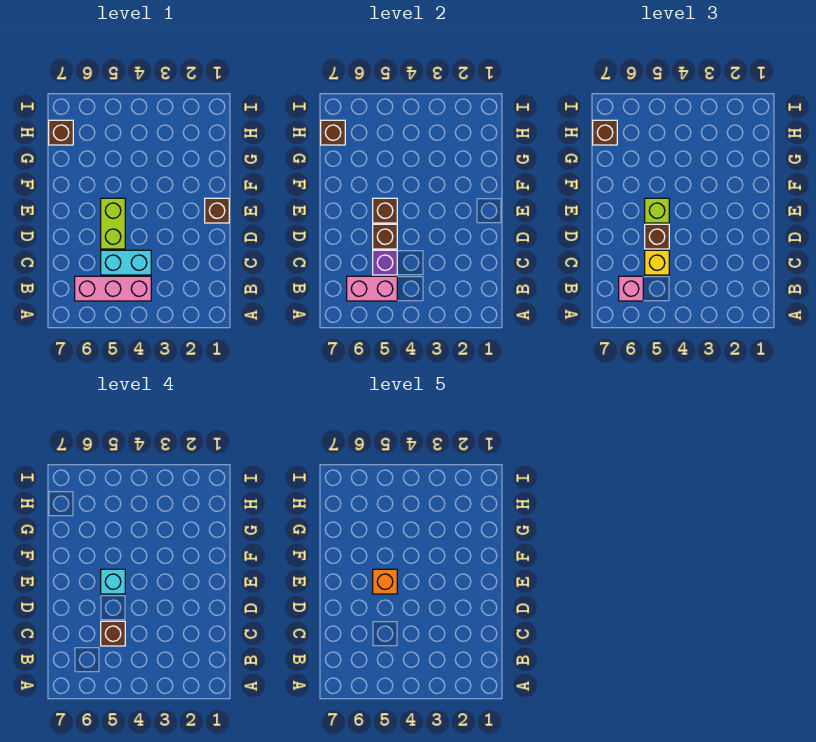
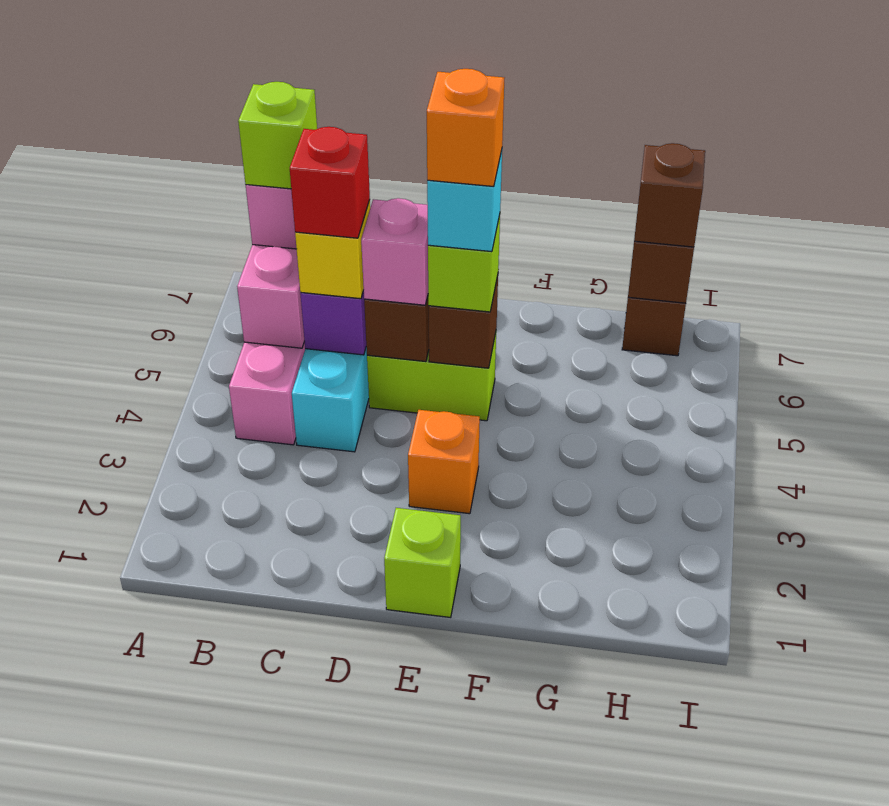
none -> lime 1x1 brick [238,82,317,189]
brown 1x1 brick [101,621,125,646] -> red 1x1 brick [290,127,370,238]
brown 1x1 brick [645,224,669,249] -> pink 1x1 brick [361,198,428,305]
brown 1x1 brick [205,198,229,223] -> lime 1x1 brick [384,508,461,617]
none -> orange 1x1 brick [408,410,480,514]

